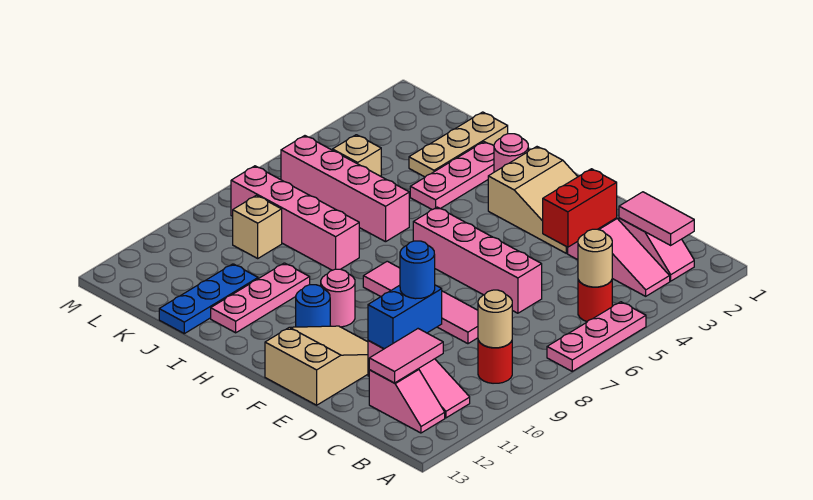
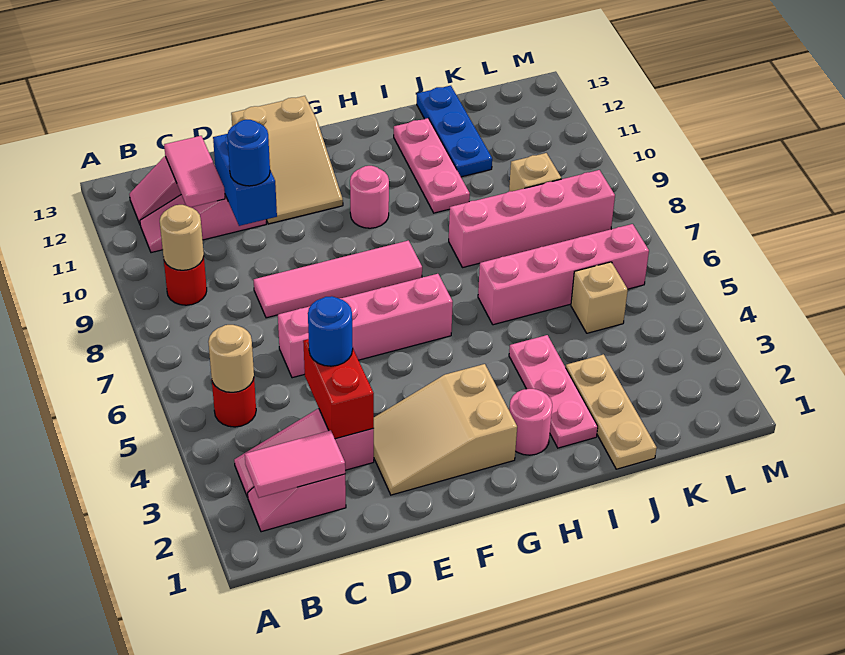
pink 1x3 plate [547,302,646,371] -> none
blue 1x1 round brick [296,285,330,327] -> blue 1x1 round brick moved to [308,296,353,366]

